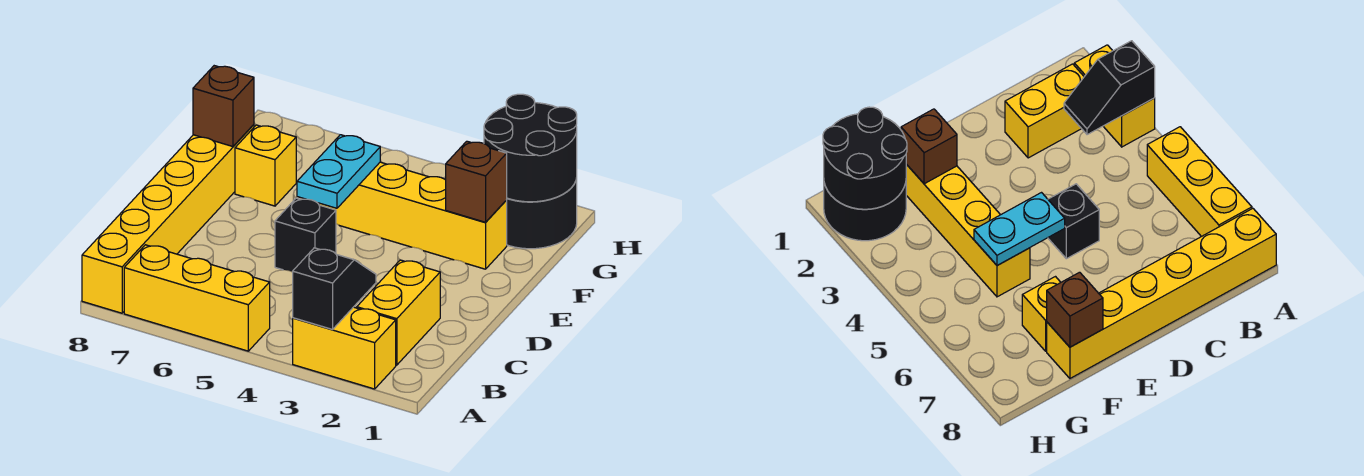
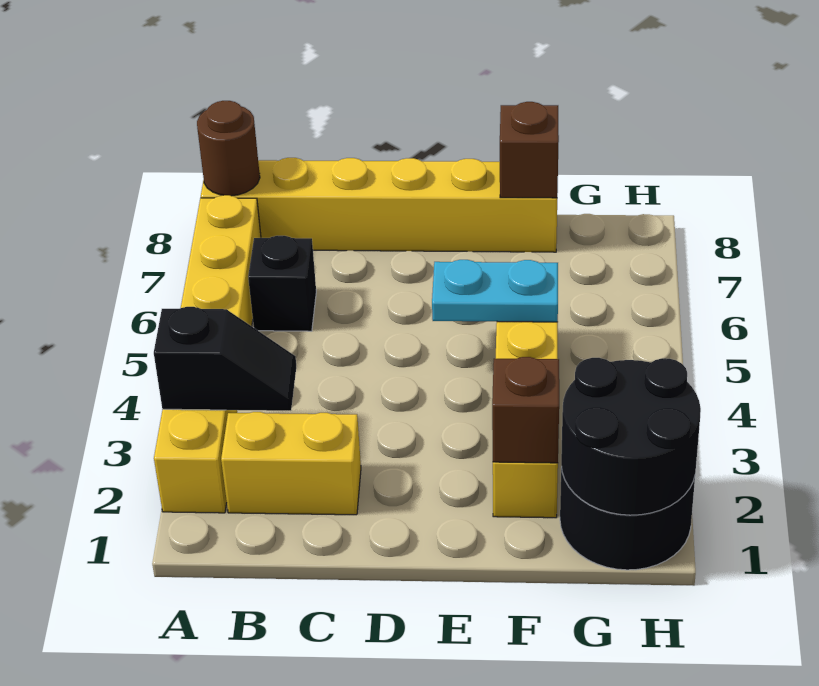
none -> brown 1x1 round brick [197,101,260,196]
black 1x1 brick [275,198,336,272] -> black 1x1 brick moved to [248,236,316,331]
yellow 1x1 brick [235,125,296,206] -> none

